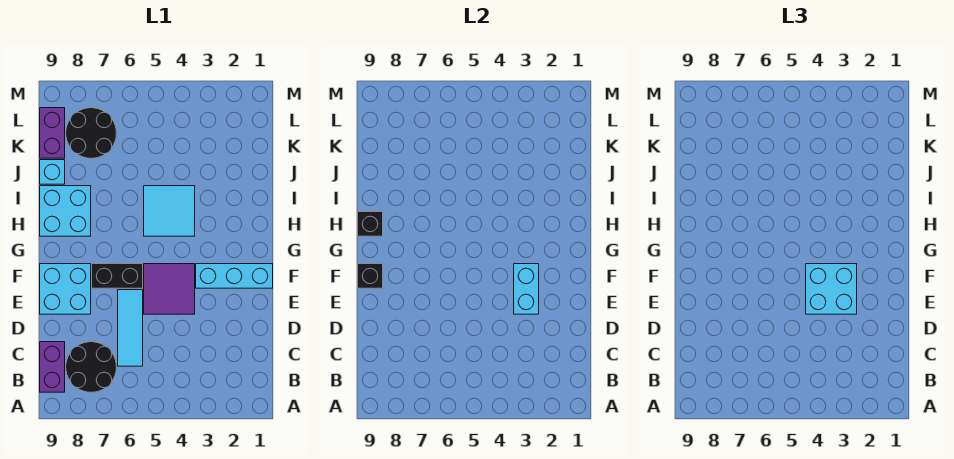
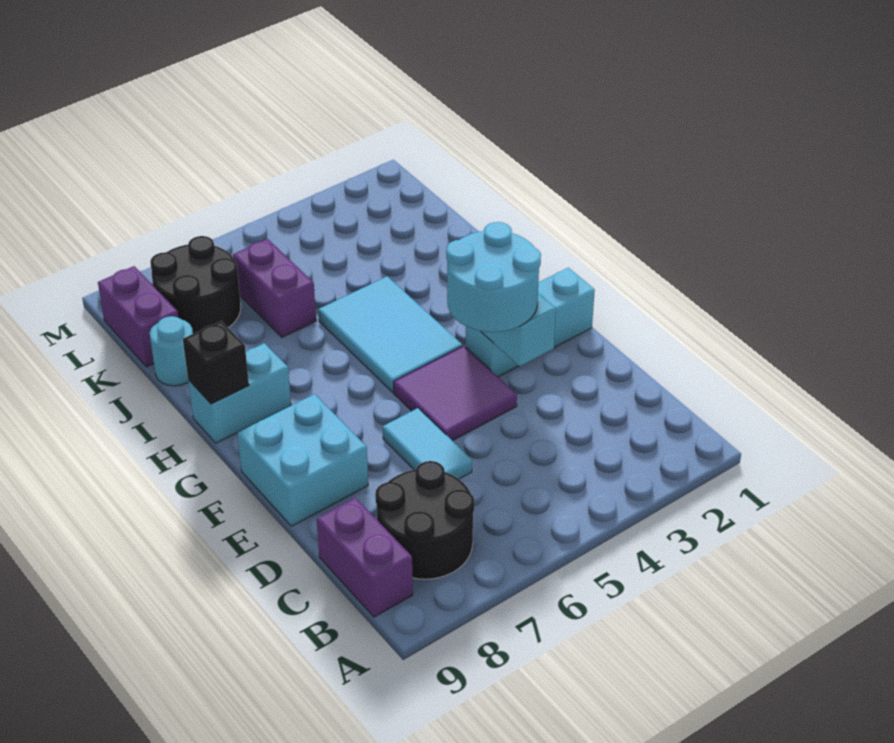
cyan 1x3 tile [118,290,143,366] -> cyan 1x2 tile [383,408,472,479]
cyan 2x2 brick [806,264,857,314] -> cyan 2x2 round brick [446,222,541,332]
black 1x2 brick [92,264,143,288] -> none
black 1x1 brick [358,264,383,288] -> none
cyan 2x2 tile [144,186,195,236] -> cyan 2x3 tile [318,276,463,392]
cyan 2x2 brick [40,186,91,236] -> cyan 1x2 brick [188,343,291,443]
none -> purple 1x2 brick [233,239,316,337]
cyan 1x1 brick [40,160,65,184] -> cyan 1x1 round brick [150,316,193,386]

